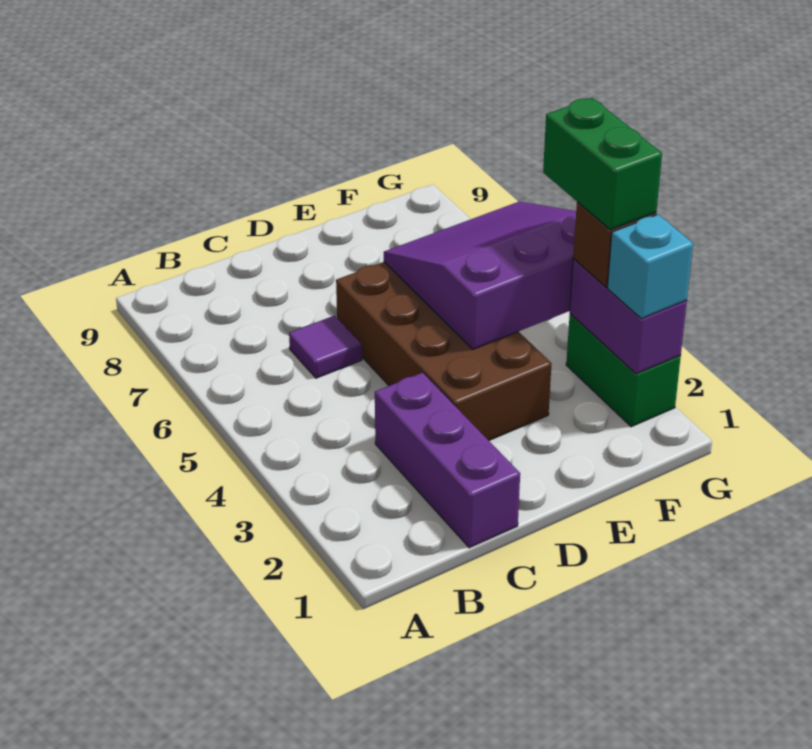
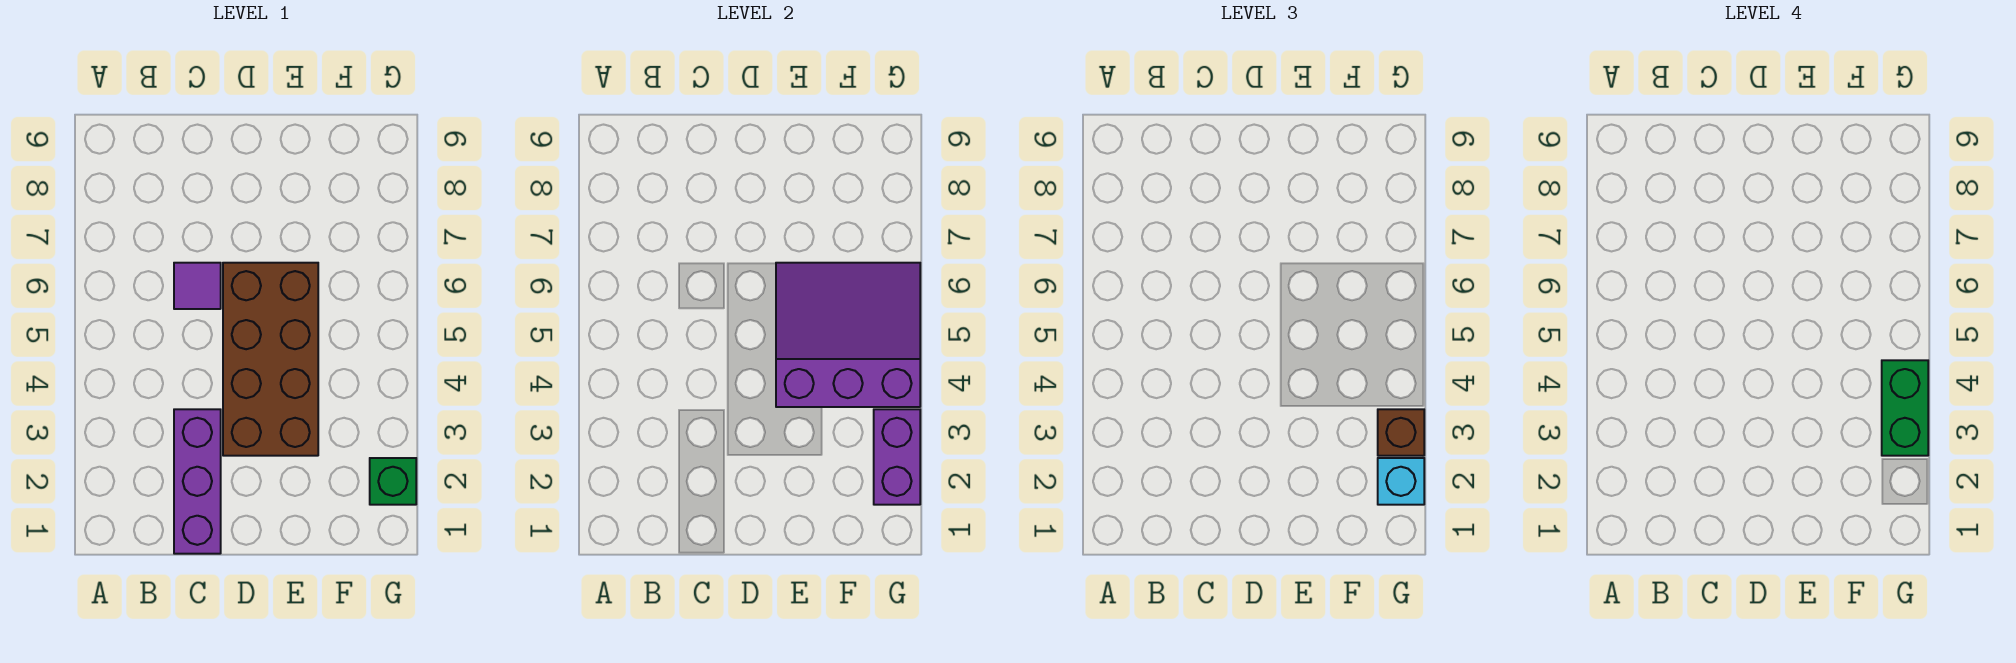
green 1x2 brick [566,314,681,427] -> green 1x1 brick [370,458,416,505]

